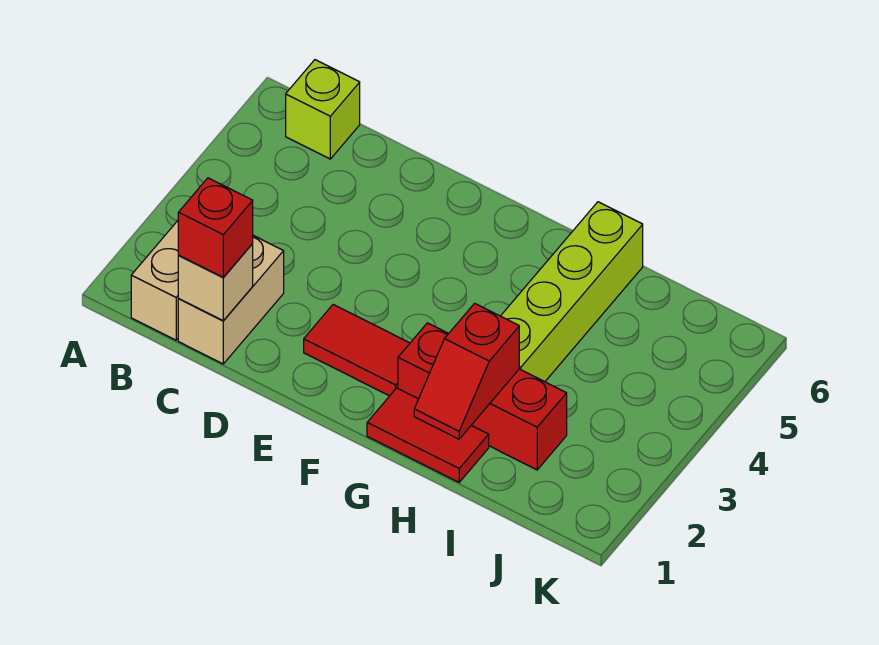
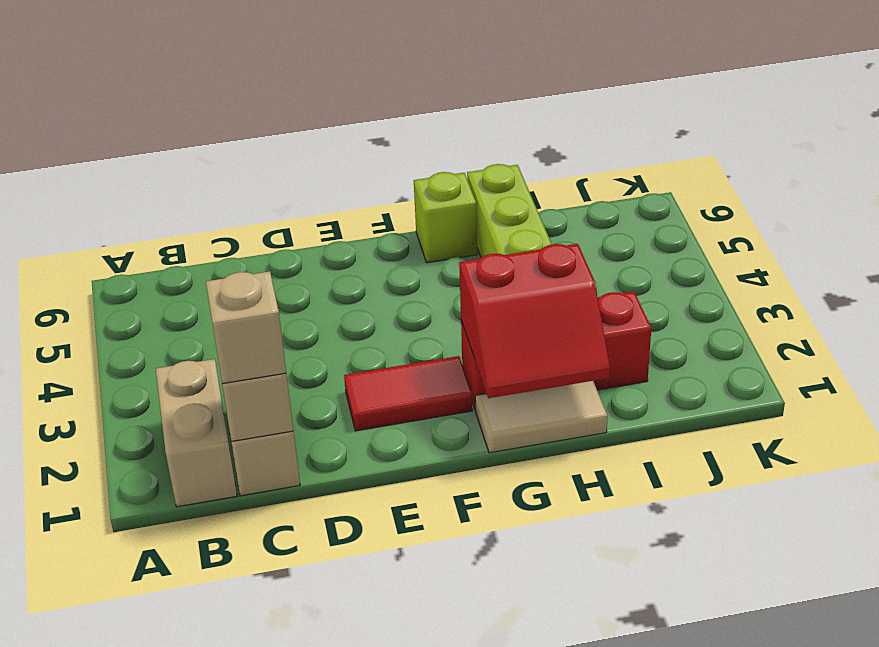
lime 1x1 brick [286,60,360,159] -> lime 1x1 brick moved to [414,172,477,263]
red 1x1 brick [178,178,253,277] -> tan 1x1 brick [206,271,286,384]
red 1x2 tile [367,388,489,482] -> tan 1x2 tile [475,381,608,453]
red 1x2 slope [414,303,519,439] -> red 2x2 slope [459,244,610,398]

